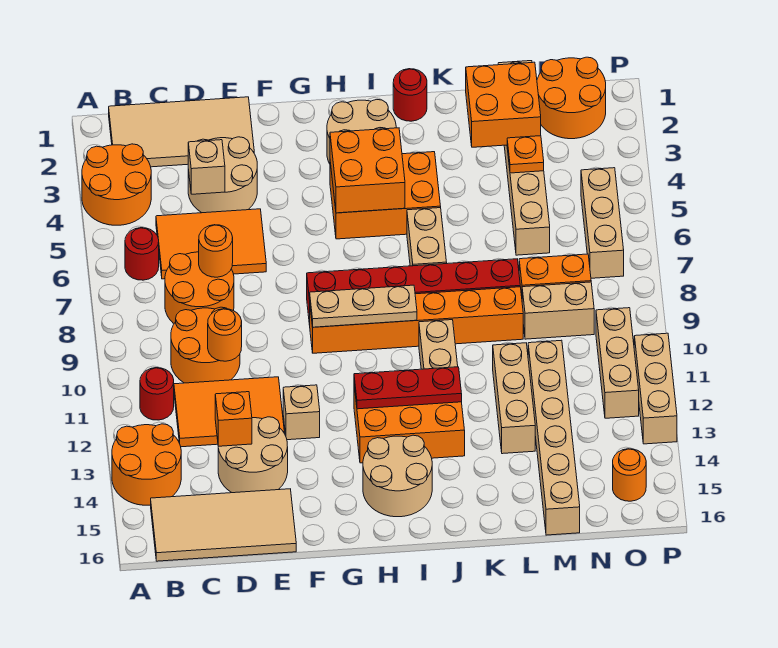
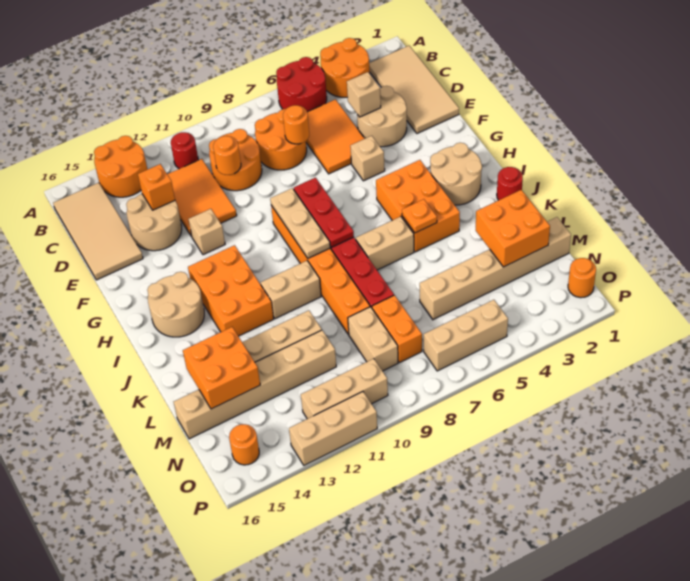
red 1x1 round brick [125,228,159,280] -> red 2x2 round brick [276,57,327,112]
none -> tan 1x1 brick [350,136,385,181]
orange 2x2 brick [330,128,405,213] -> orange 2x2 brick moved to [183,327,260,409]
red 1x3 plate [354,367,462,409] -> red 1x3 plate moved to [294,178,354,248]
orange 1x1 plate [507,136,544,173] -> orange 1x1 plate moved to [402,199,437,233]
orange 2x2 round brick [537,57,606,139] -> orange 1x1 round brick [568,258,596,298]

